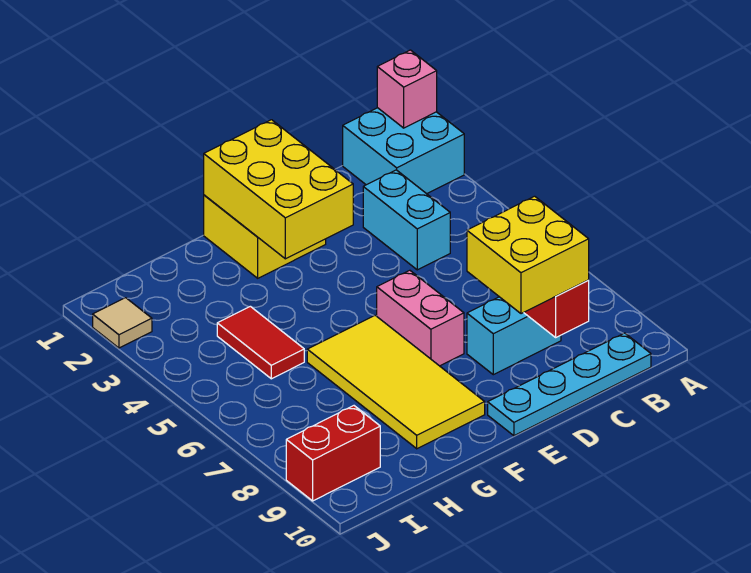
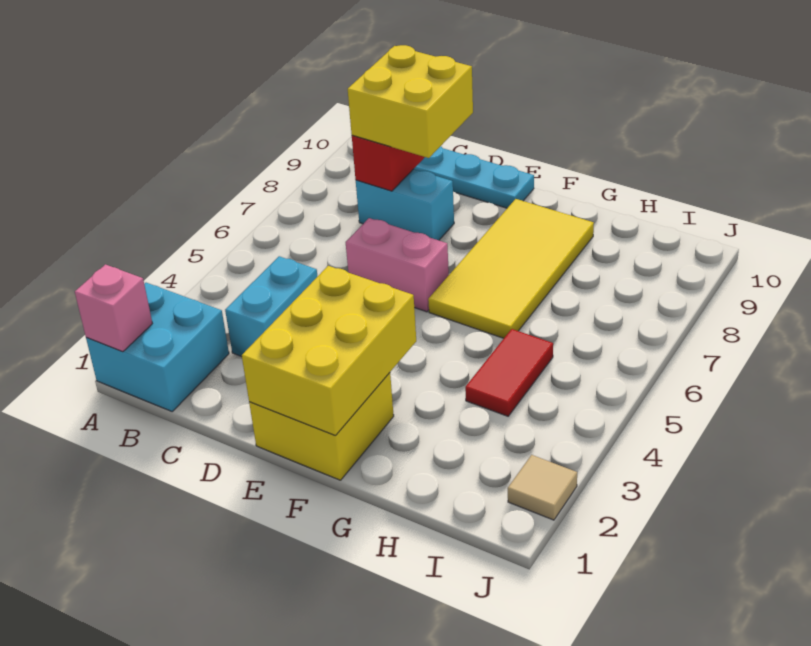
pink 1x2 brick [377,270,464,366] -> pink 1x2 brick turned to [346,218,449,312]
red 1x2 brick [286,406,380,501] -> none

